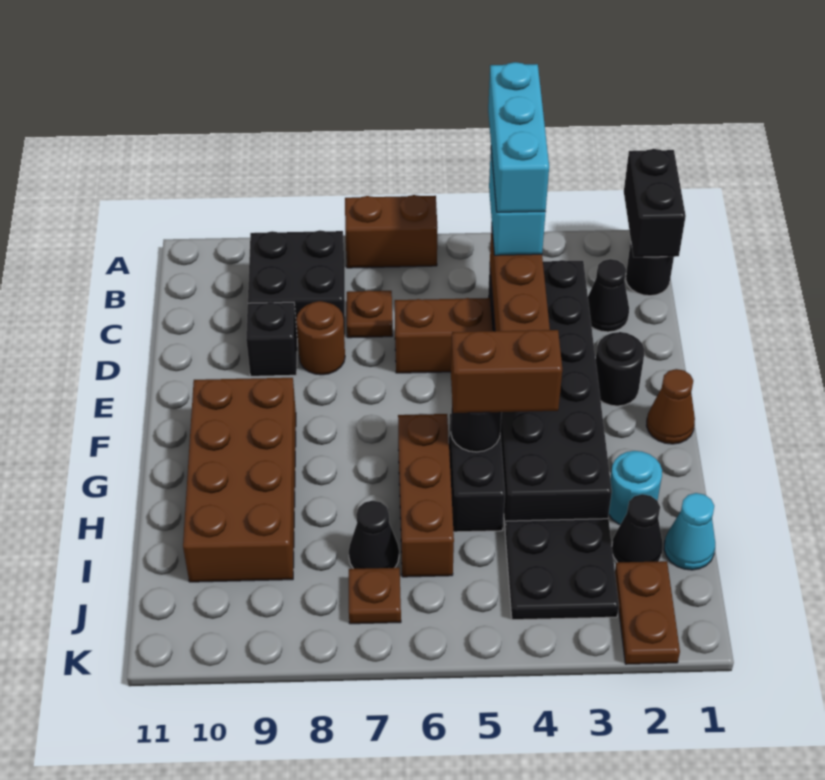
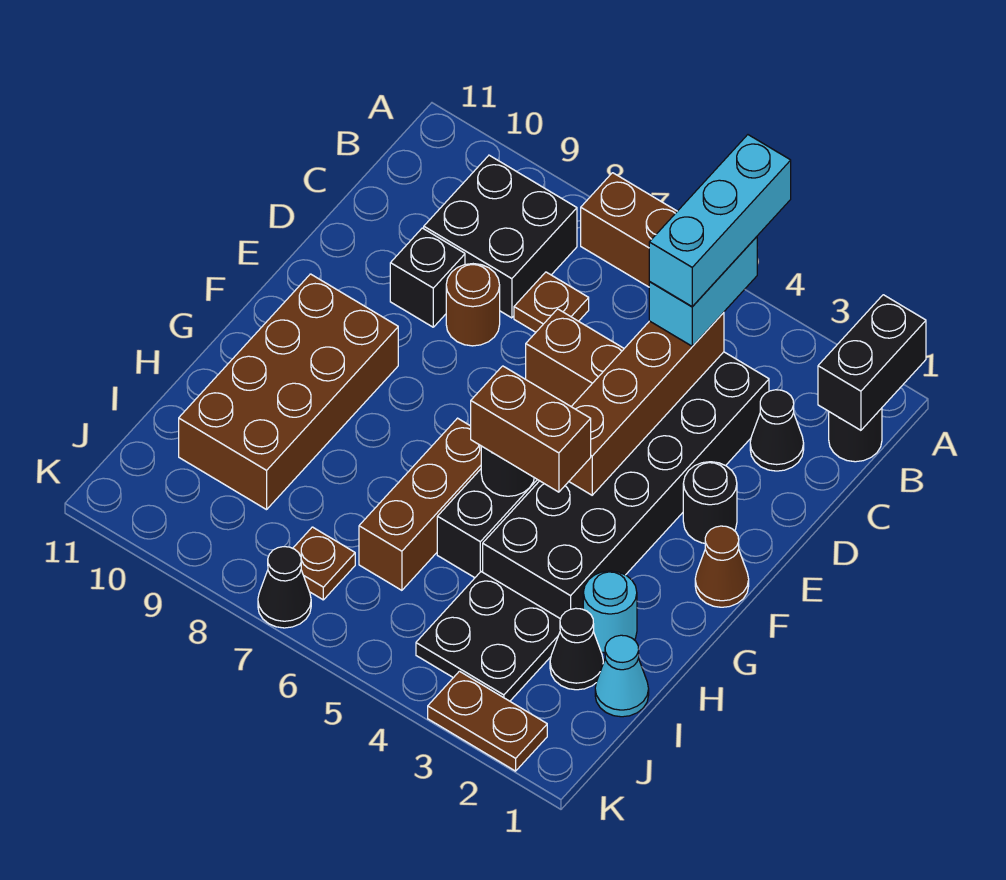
black 1x1 cone [349,501,399,569] -> black 1x1 cone moved to [258,547,311,628]
brown 1x2 plate [615,561,680,664] -> brown 1x2 plate turned to [428,671,547,771]

